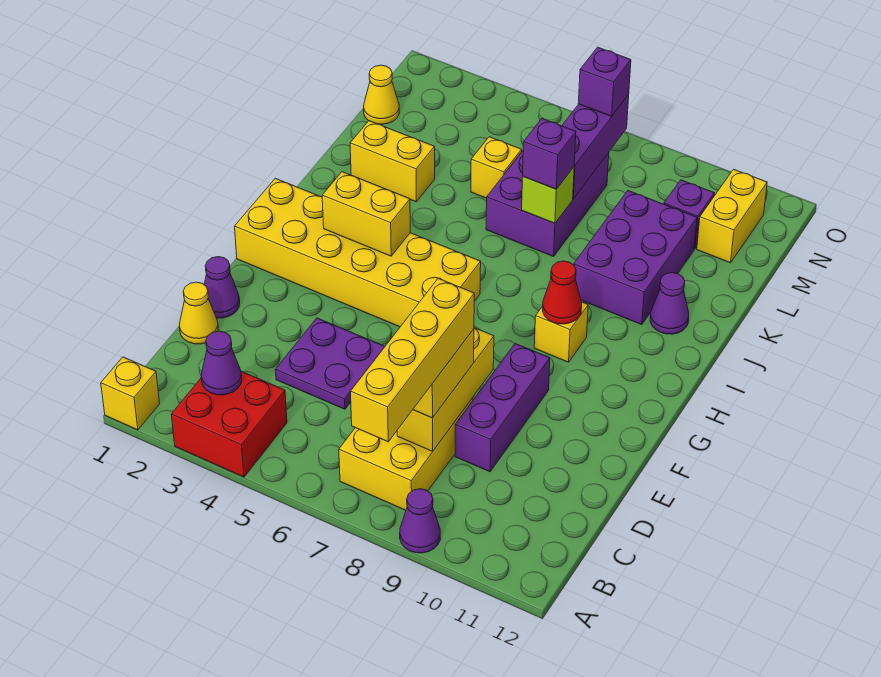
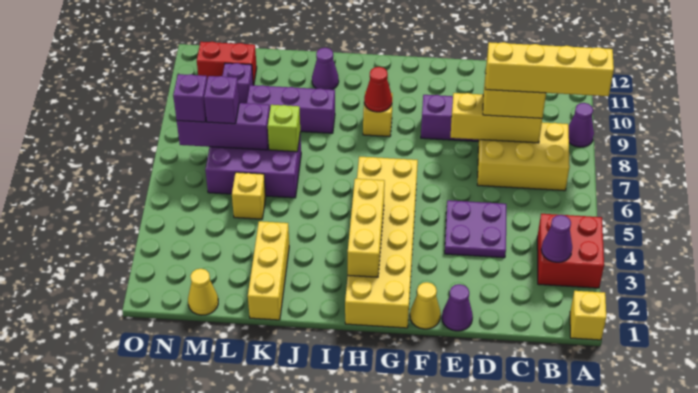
yellow 1x1 cone [179,282,218,344] -> yellow 1x1 cone moved to [410,282,441,329]
yellow 1x2 brick [322,172,410,256] -> yellow 1x3 brick [348,179,385,277]
purple 2x3 brick [574,191,697,325] -> purple 1x3 brick [247,85,335,133]
yellow 1x2 brick [350,121,435,202] -> yellow 1x3 brick [248,221,289,320]
purple 1x1 brick [523,119,576,189] -> purple 1x1 brick moved to [204,76,239,124]
yellow 1x2 brick [697,169,767,263] -> red 1x2 brick [197,42,257,85]

